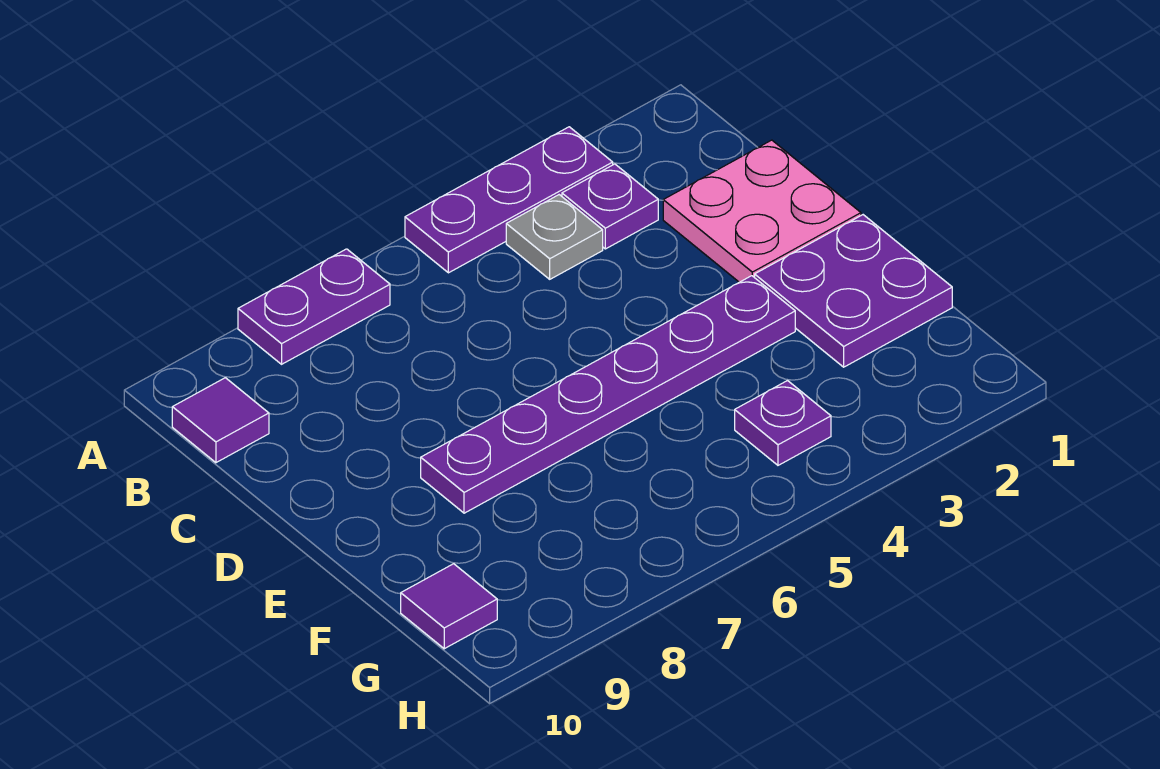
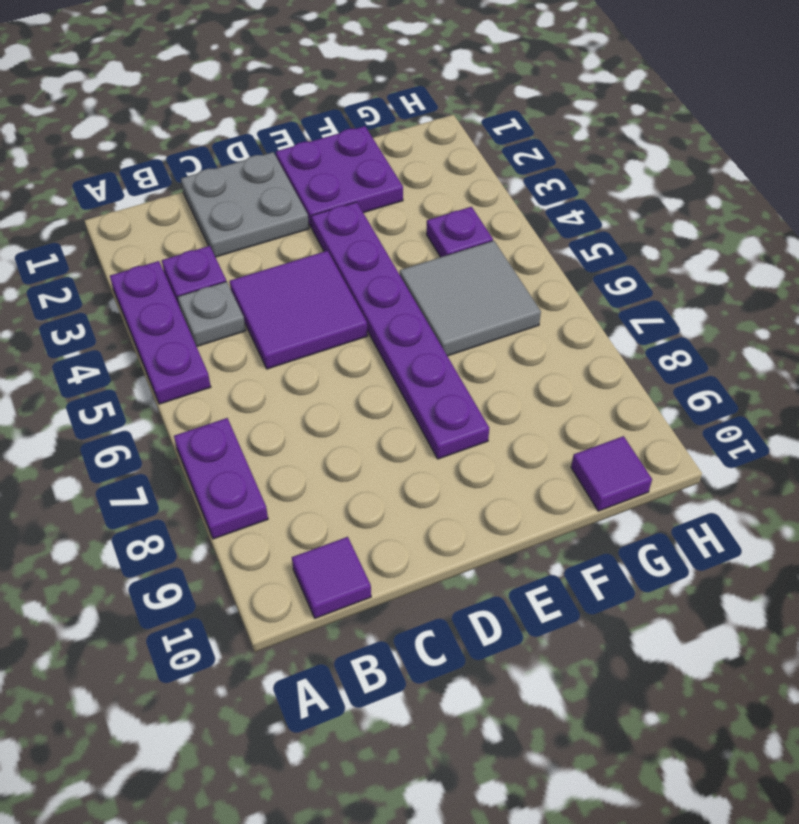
pink 2x2 plate [663,140,861,282] -> grey 2x2 plate [181,152,309,257]
none -> purple 2x2 tile [230,251,368,369]
none -> grey 2x2 tile [400,241,541,356]

